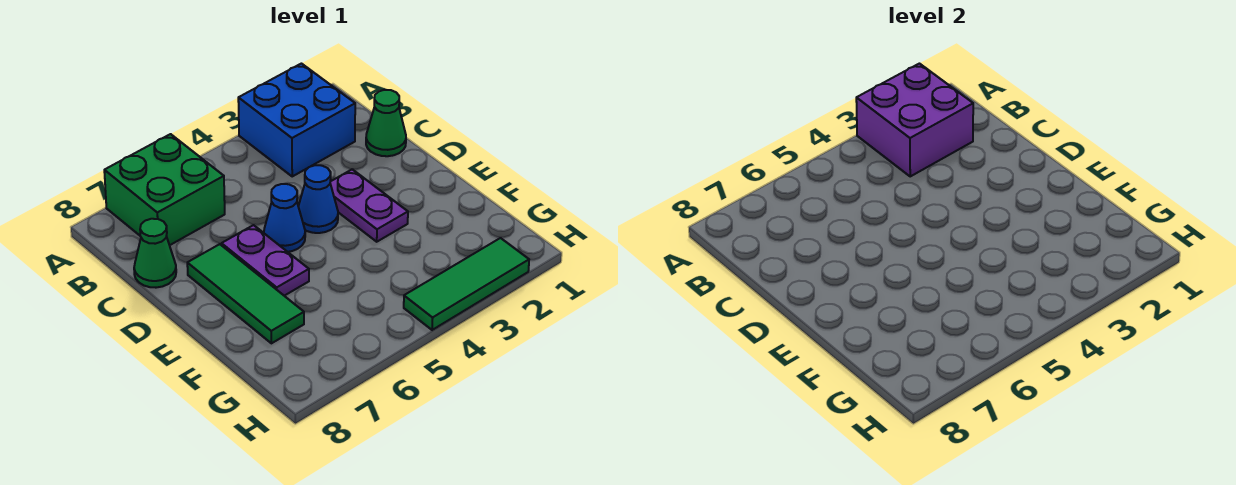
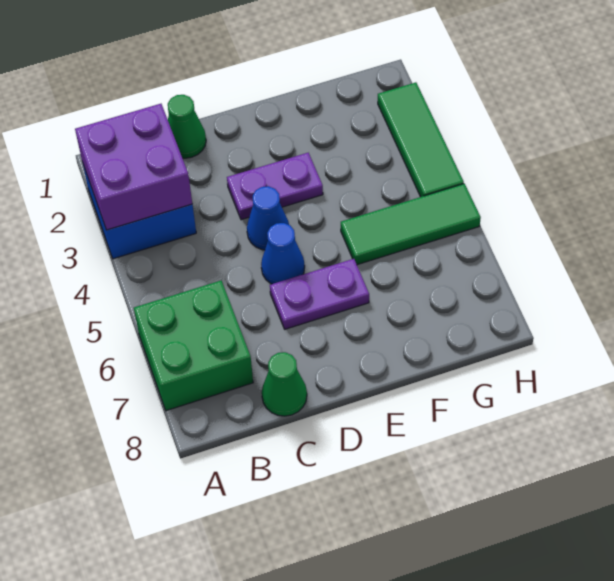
green 1x3 tile [187,244,304,343] -> green 1x3 tile moved to [341,184,481,265]

